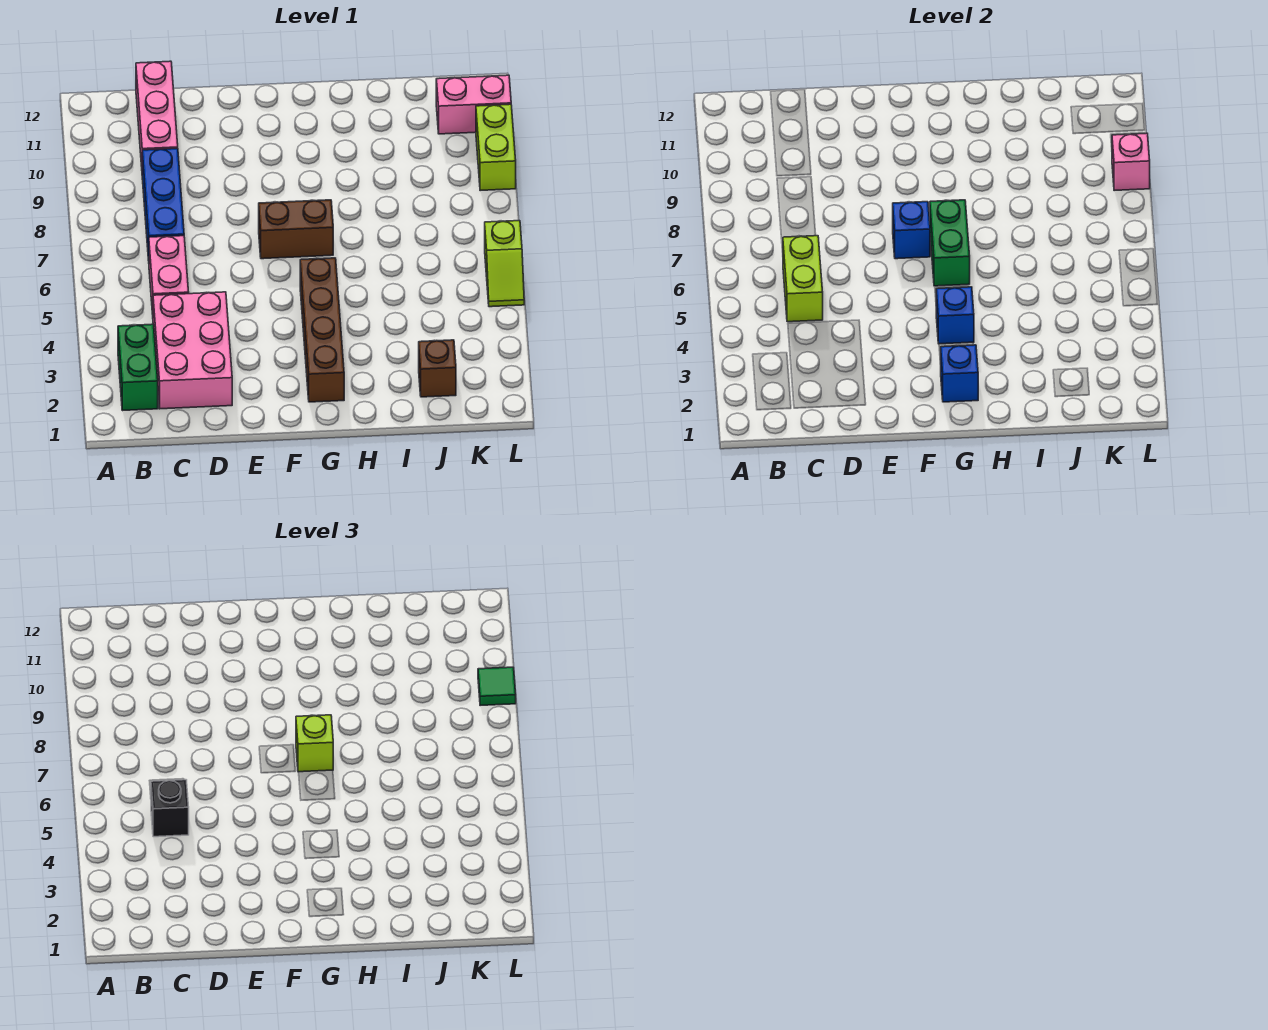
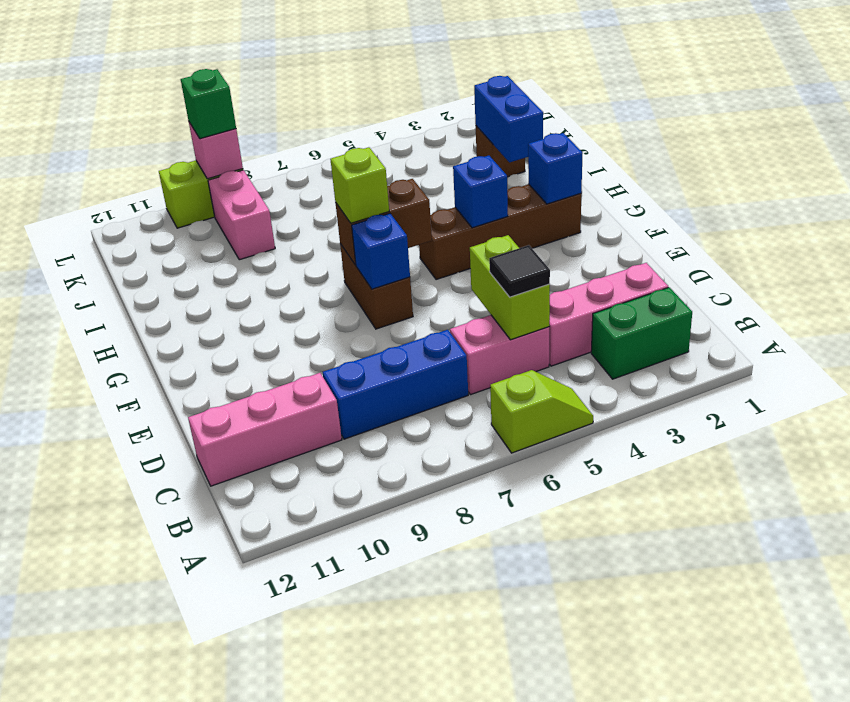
pink 2x3 brick [153,292,232,409] -> pink 1x3 brick [549,263,668,366]
lime 1x2 brick [783,236,823,322] -> lime 1x2 brick turned to [470,235,550,340]
black 1x1 brick [151,780,189,837] -> black 1x1 tile [489,245,550,297]
green 1x2 brick [930,200,970,286] -> brown 1x2 brick [335,179,432,265]
none -> blue 1x2 brick [474,76,543,162]
pink 1x2 brick [436,75,511,134] -> pink 1x2 brick moved to [208,170,275,260]
lime 1x2 slope [485,221,524,307] -> lime 1x2 slope moved to [490,370,593,453]
green 1x1 tile [478,667,516,706] -> green 1x1 brick [181,69,236,139]

